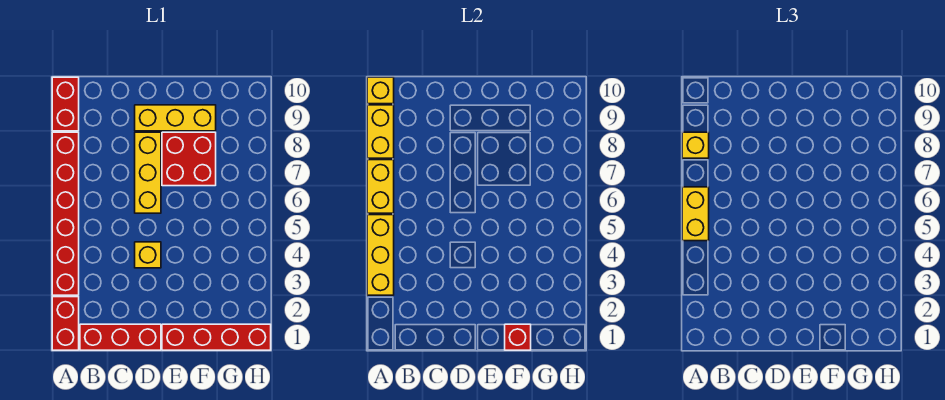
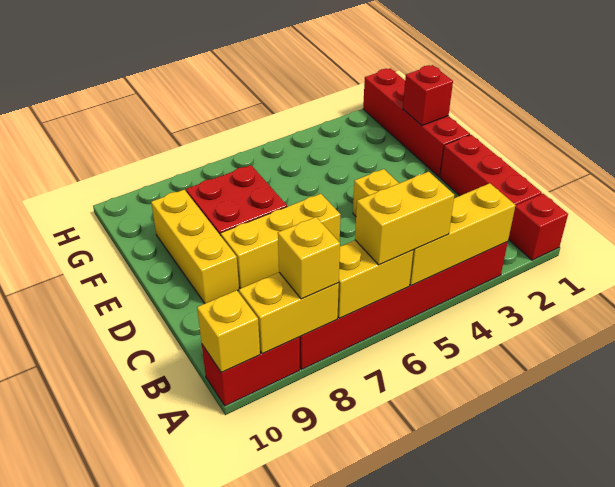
red 1x2 brick [52,297,79,350] -> red 1x1 brick [509,194,568,260]

